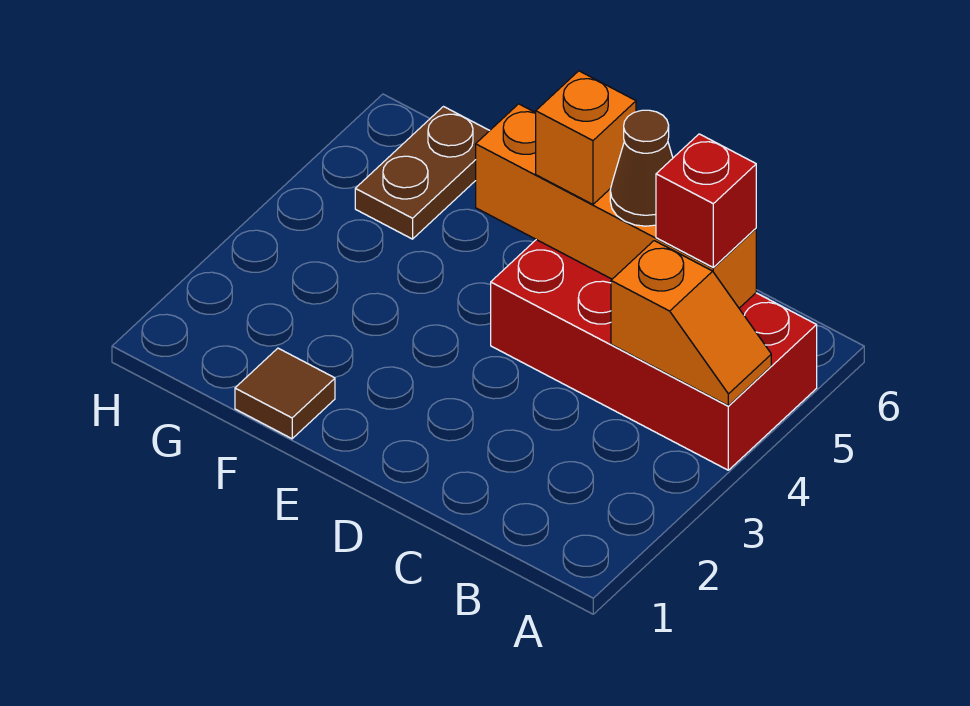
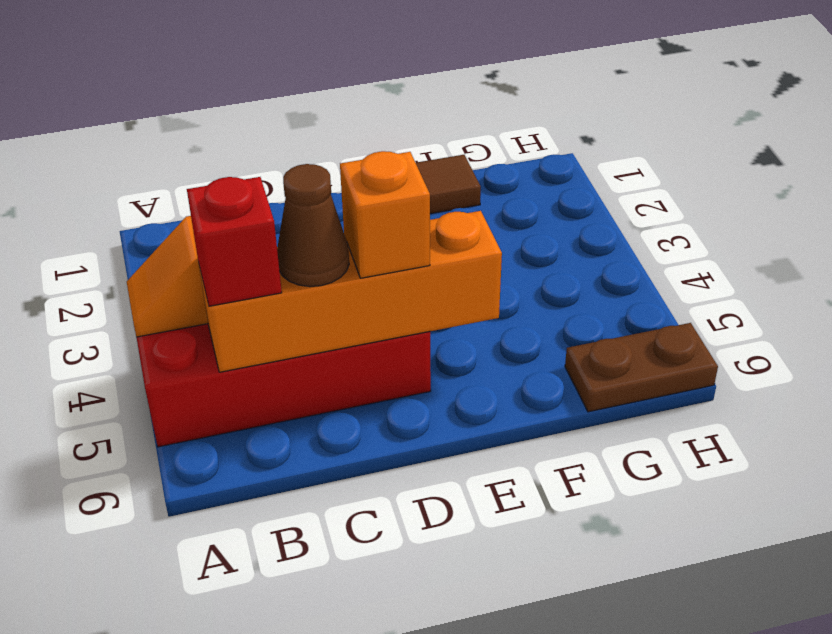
brown 1x2 plate [355,107,490,239] -> brown 1x2 plate turned to [565,323,718,412]

